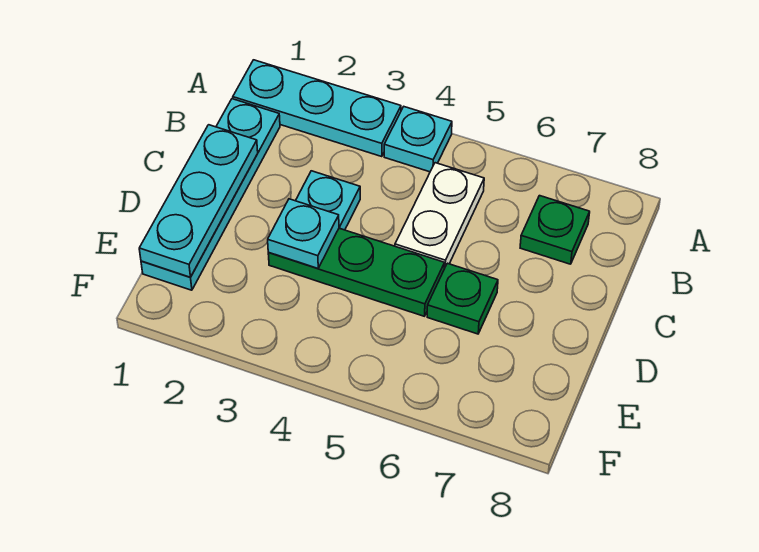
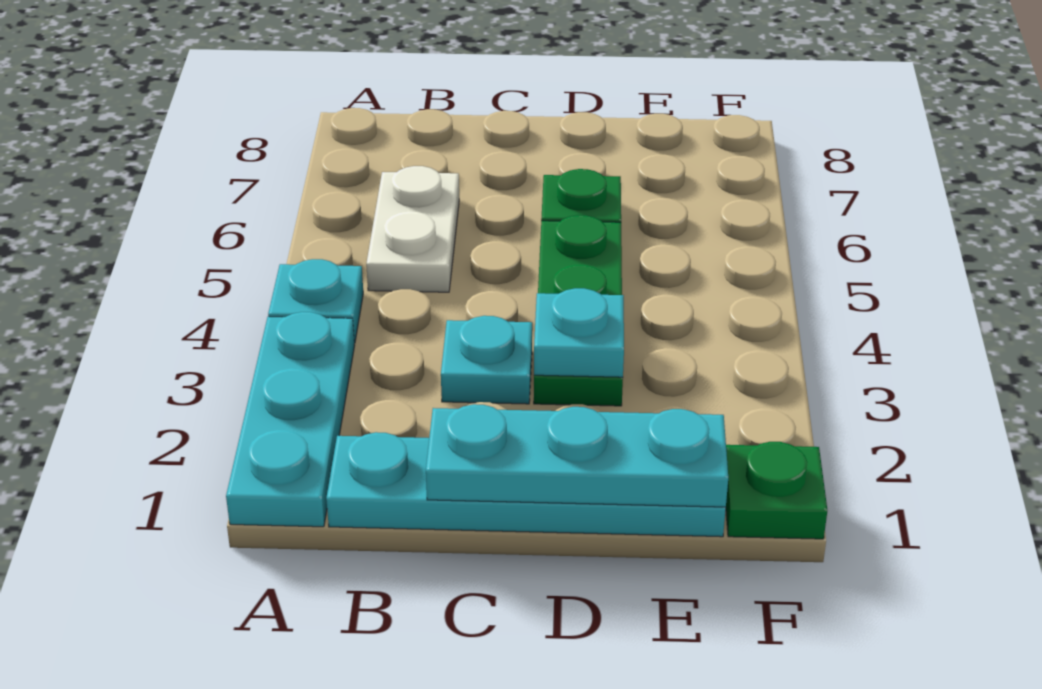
white 1x2 plate [395,163,484,269] -> white 1x2 plate turned to [366,166,459,292]
green 1x1 plate [520,196,590,264] -> green 1x1 plate moved to [726,442,827,539]

